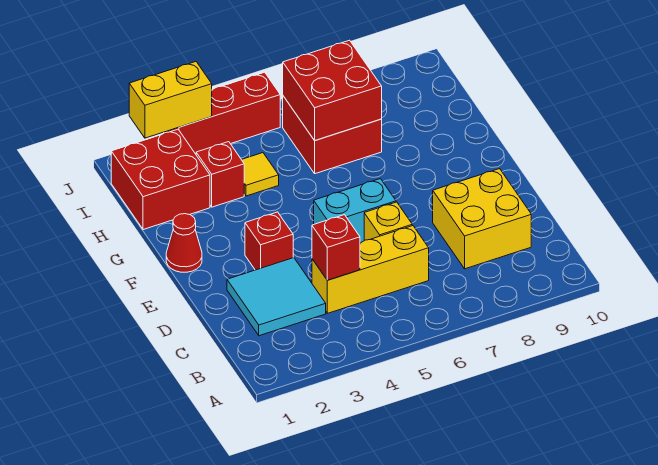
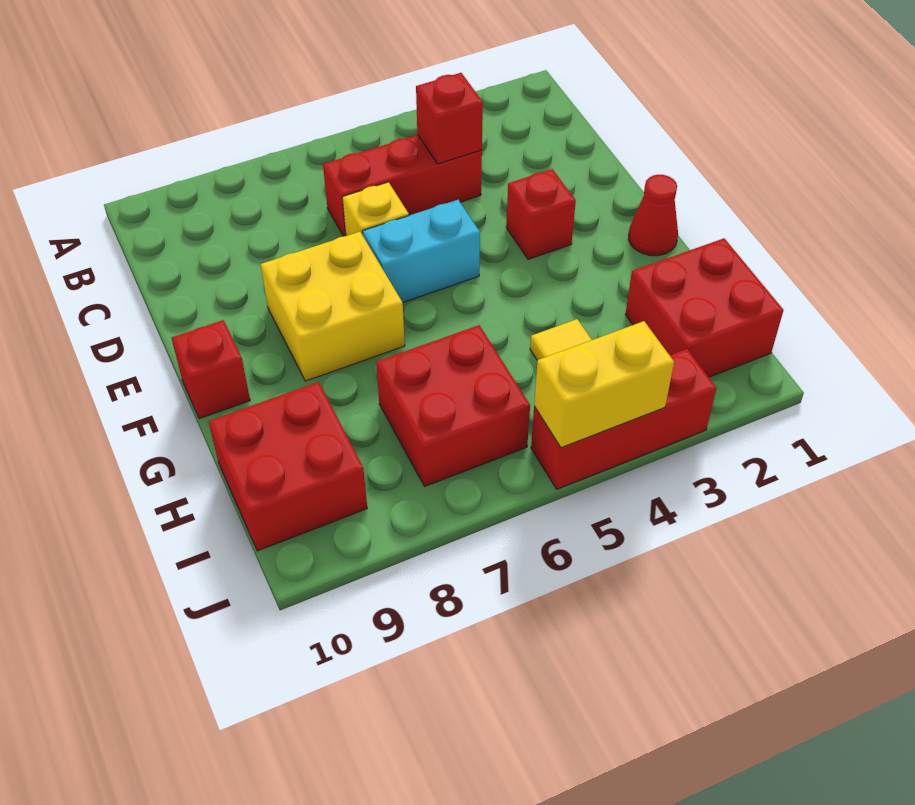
cyan 2x2 tile [227,258,326,336] -> none
yellow 1x3 brick [312,226,429,313] -> red 1x3 brick [323,135,482,236]
yellow 2x2 brick [433,169,531,269] -> yellow 2x2 brick moved to [261,232,405,381]
red 1x1 brick [196,142,244,207] -> red 1x1 brick moved to [172,320,250,419]
red 2x2 brick [283,40,382,140] -> red 2x2 brick moved to [208,382,367,551]
yellow 1x2 brick [129,62,212,138] -> yellow 1x2 brick moved to [534,321,674,448]

